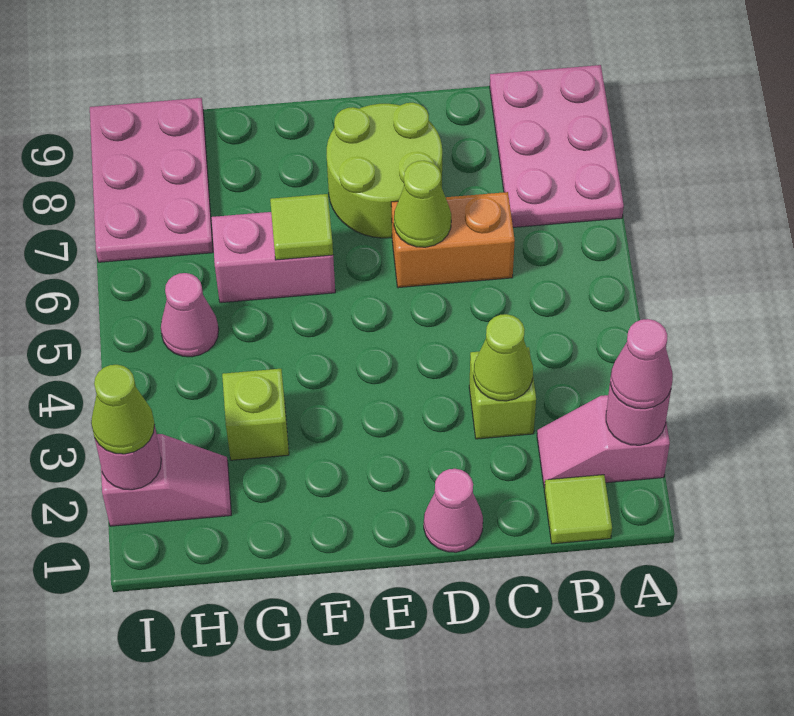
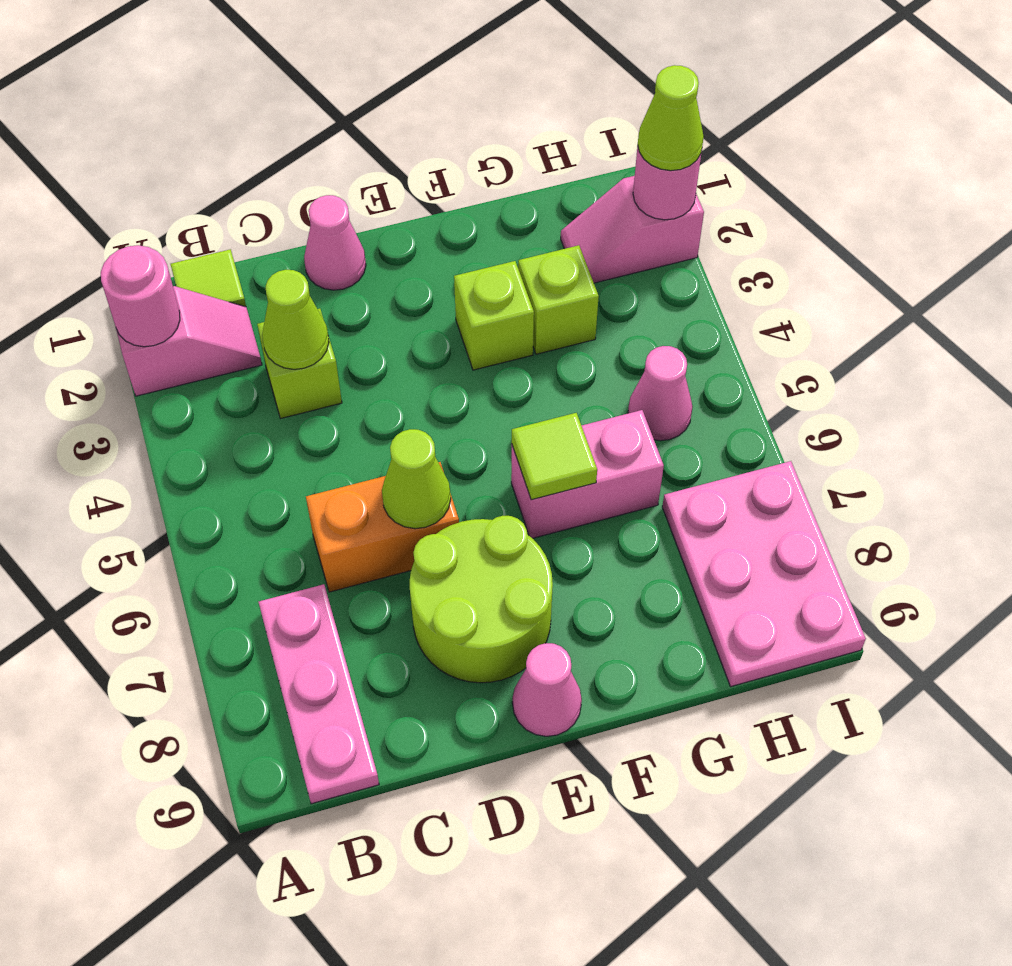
pink 1x1 cone [610,319,673,409] -> pink 1x1 cone moved to [512,643,582,736]
pink 2x3 plate [490,65,624,227] -> pink 1x3 plate [259,584,379,804]
none -> lime 1x1 brick [454,261,534,370]

